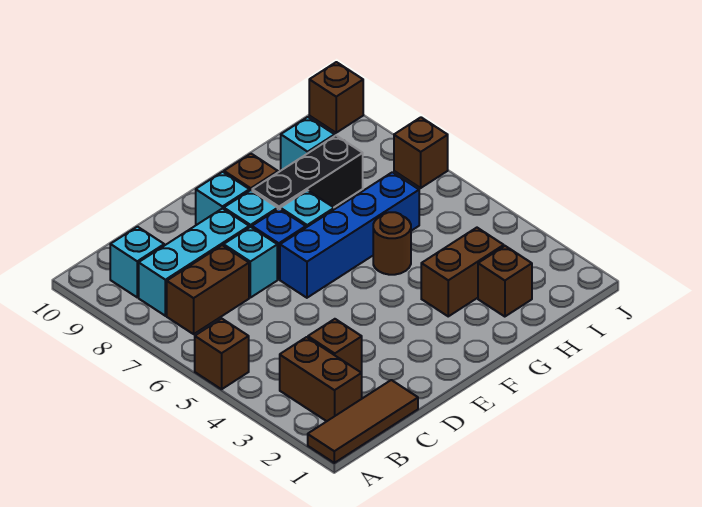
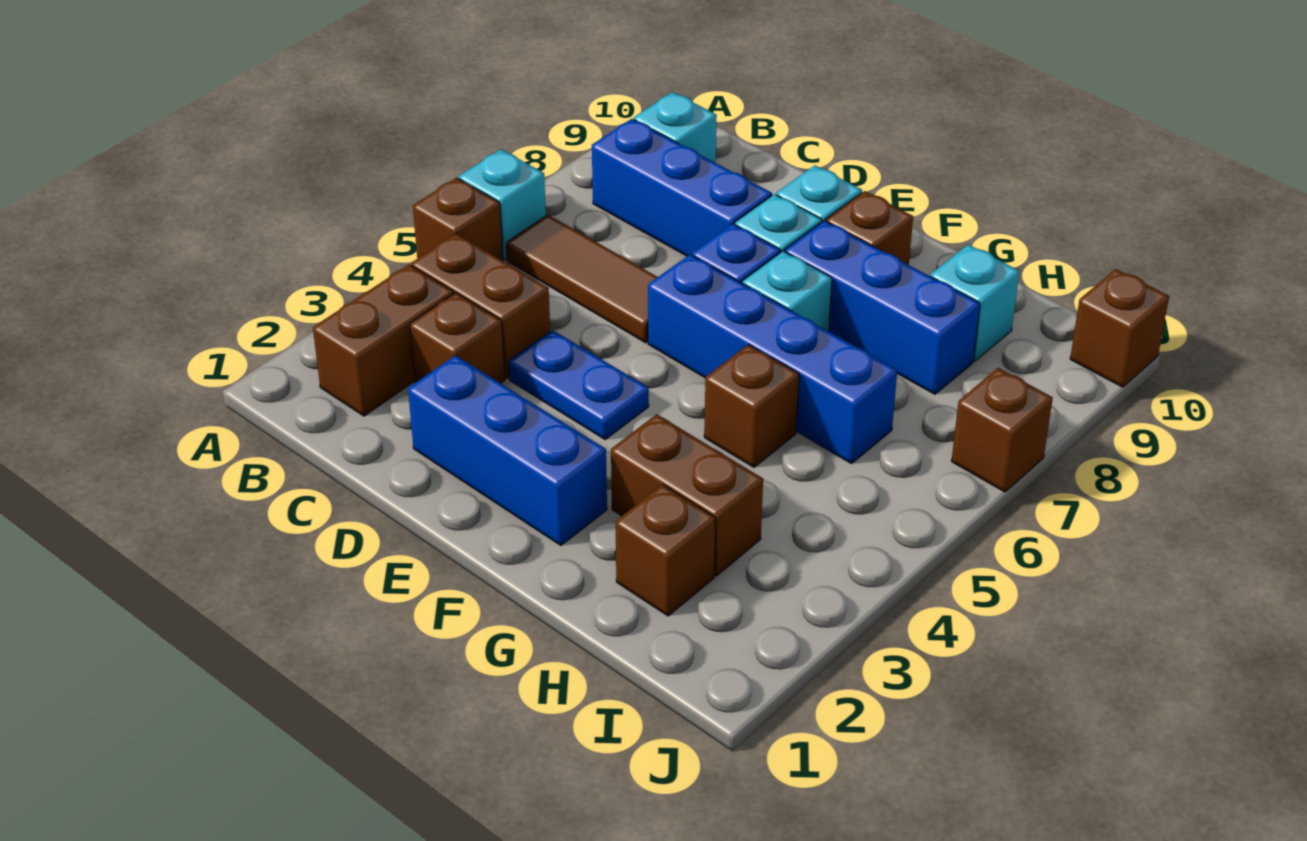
brown 1x3 tile [308,380,418,463] -> brown 1x3 tile moved to [506,215,657,343]
brown 1x2 brick [167,245,249,334] -> brown 1x2 brick moved to [411,234,550,379]
cyan 1x3 brick [139,208,249,316] -> blue 1x3 brick [592,119,772,256]
none -> blue 1x3 brick [408,355,607,545]
none -> blue 1x2 plate [508,330,649,439]
cyan 1x1 brick [224,227,277,298] -> cyan 1x1 brick moved to [459,149,546,260]
black 1x3 brick [252,136,363,209] -> blue 1x3 brick [785,221,980,394]
brown 1x1 round brick [373,212,411,275] -> brown 1x1 brick [704,345,799,467]

